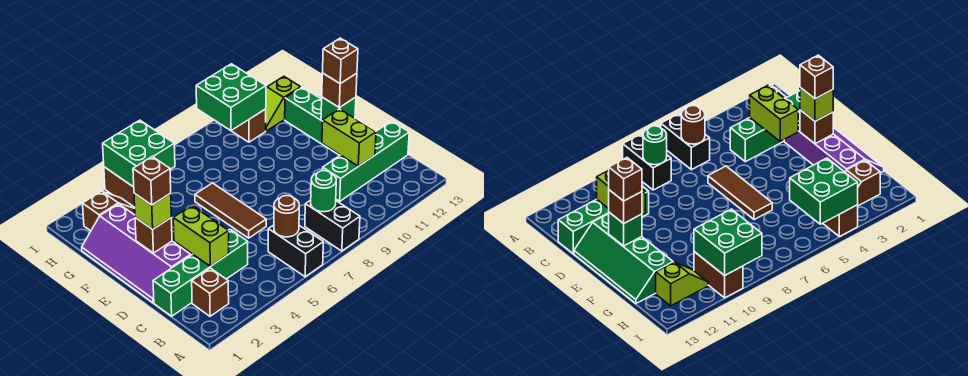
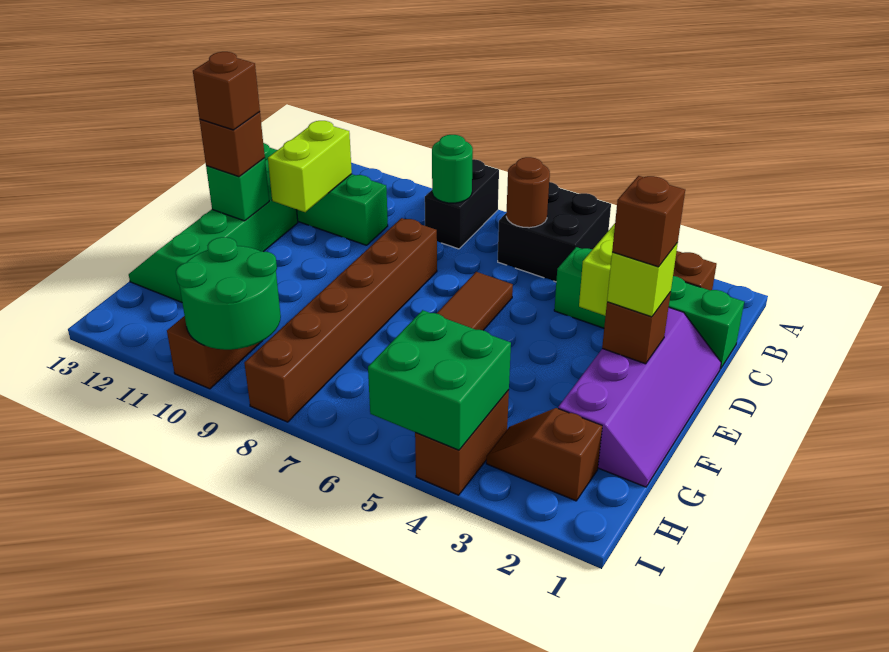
black 1x2 brick [268,225,323,277] -> black 2x2 brick [498,182,611,282]
none -> brown 1x6 brick [244,218,437,422]
green 2x2 brick [196,64,266,131] -> green 2x2 round brick [176,237,281,350]
lime 1x2 slope [266,76,301,131] -> none

